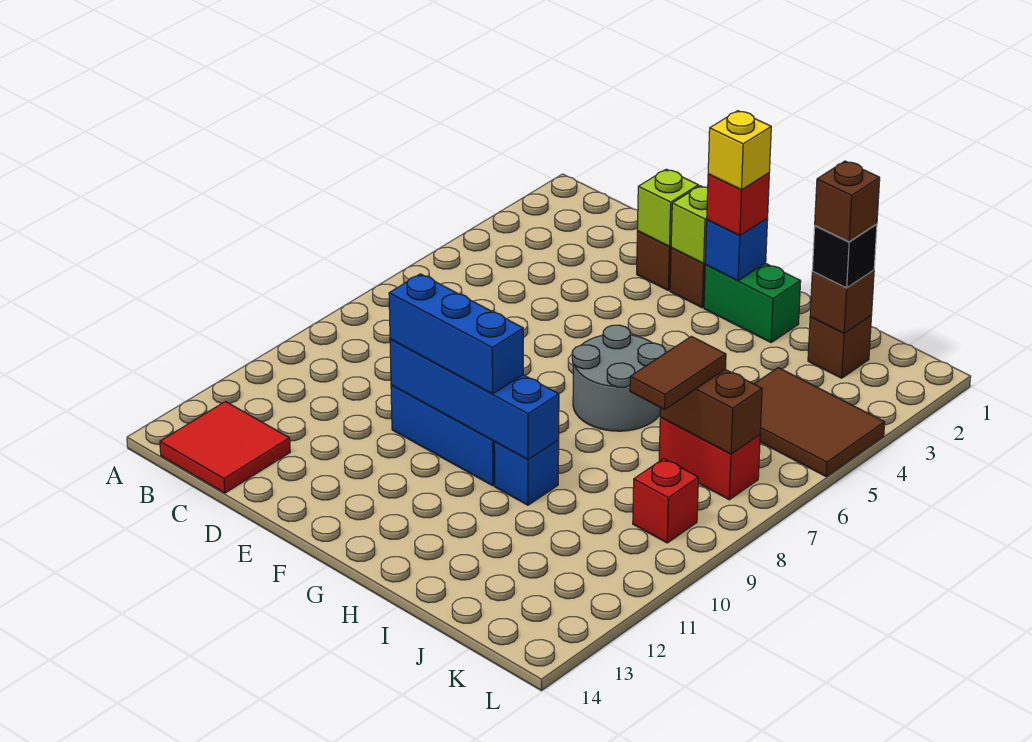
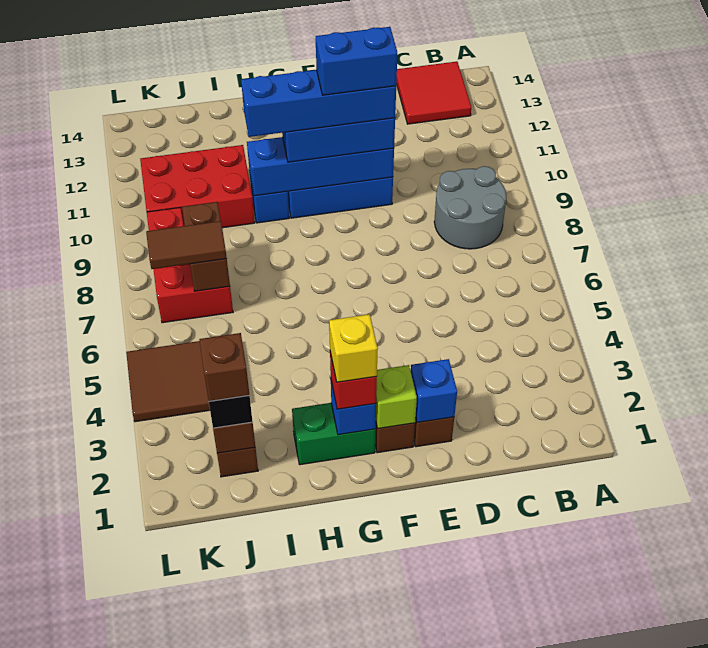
lime 1x1 brick [637,169,699,246] -> blue 1x1 brick [411,359,457,423]
none -> blue 1x4 brick [241,70,396,137]
none -> blue 1x2 brick [316,27,397,95]
grey 2x2 round brick [572,325,665,431] -> grey 2x2 round brick moved to [434,166,506,249]
none -> red 2x3 brick [140,145,255,228]
brown 1x2 brick [660,370,762,454] -> brown 1x2 brick turned to [182,202,230,291]
brown 1x2 tile [630,336,726,409] -> brown 1x2 tile turned to [146,221,227,269]

